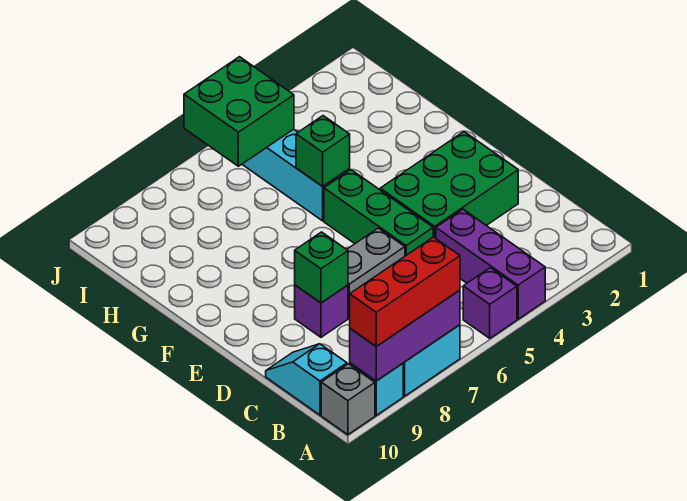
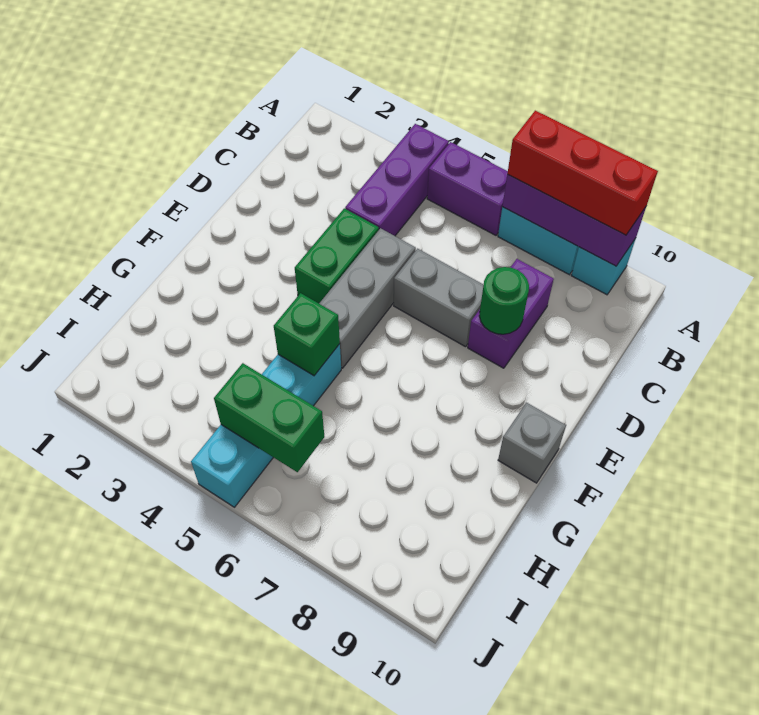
purple 1x1 brick [463,268,517,338] -> purple 1x2 brick [427,142,508,235]
grey 1x1 brick [321,364,375,435] -> grey 1x1 brick moved to [498,403,566,483]
cyan 1x2 slope [266,344,347,415] -> none
green 2x3 brick [380,132,518,238] -> green 1x2 brick [295,208,379,303]
green 1x3 brick [324,170,433,256] -> grey 1x3 brick [319,228,416,368]
purple 1x1 brick [295,285,348,337] -> purple 1x2 brick [468,259,554,368]
green 1x1 brick [295,232,348,303] -> green 1x1 round brick [479,267,529,334]
green 2x2 brick [184,57,294,166] -> green 1x2 brick [214,363,324,472]

